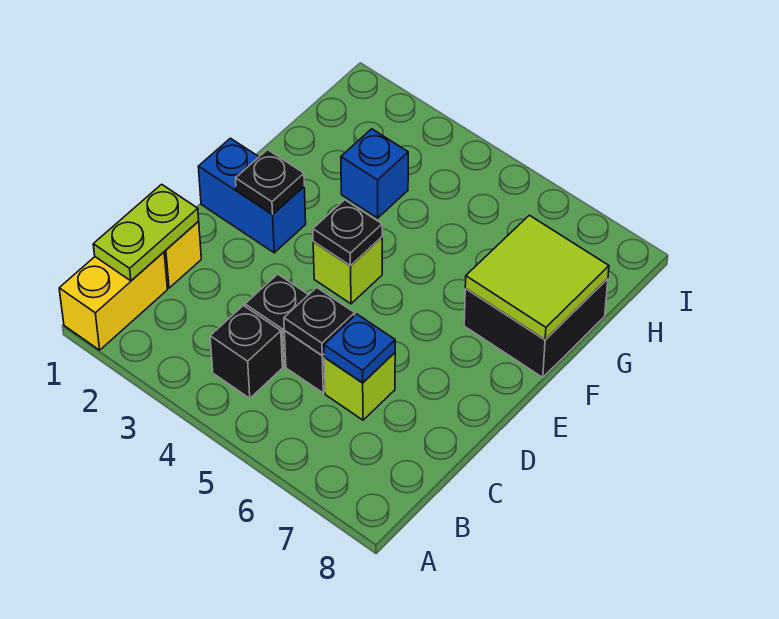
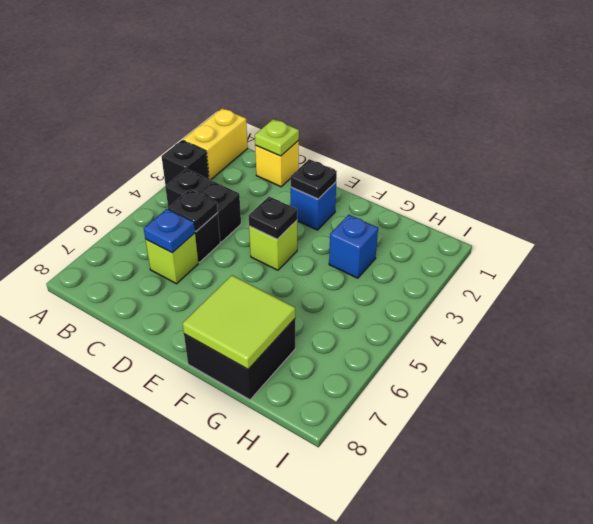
yellow 1x2 brick [59,252,167,350] -> yellow 1x2 brick turned to [183,108,248,180]
none -> black 1x1 brick [161,140,209,186]
lime 1x2 plate [93,184,199,281] -> lime 1x1 plate [255,119,299,156]
blue 1x2 brick [198,138,306,253] -> blue 1x1 brick [291,182,336,230]

